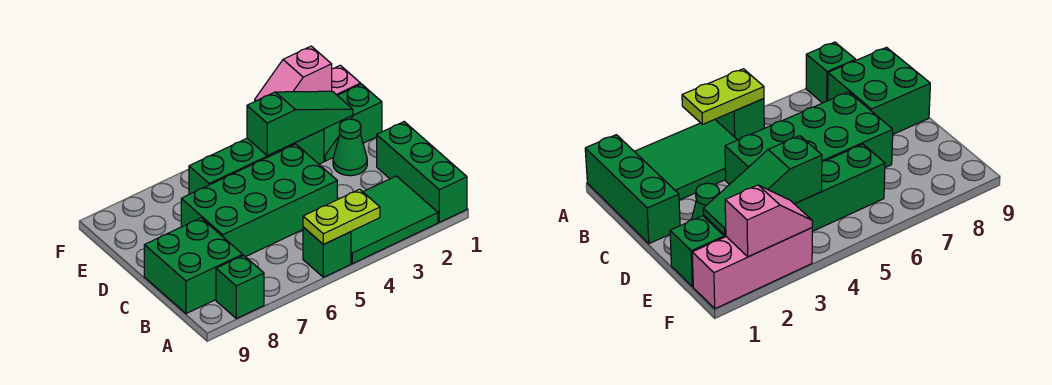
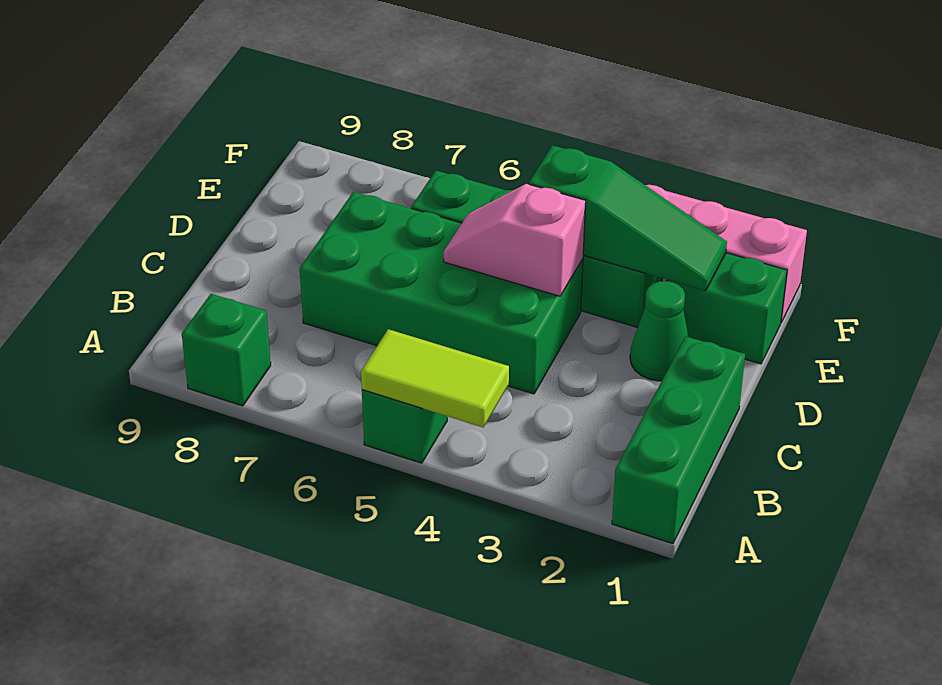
green 2x3 tile [351,176,438,264] -> none
lime 1x2 plate [303,189,380,244] -> lime 1x2 tile [361,329,509,427]
green 2x2 brick [144,218,243,314] -> none
pink 1x2 slope [255,46,332,101] -> pink 1x2 slope moved to [444,184,586,296]

